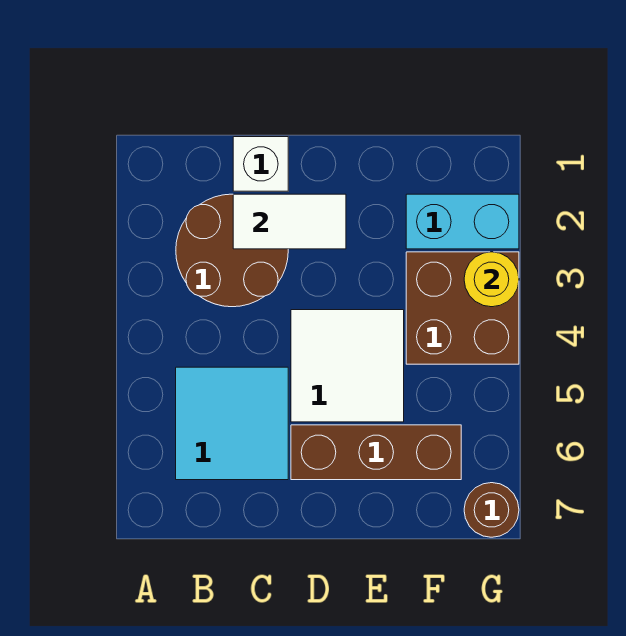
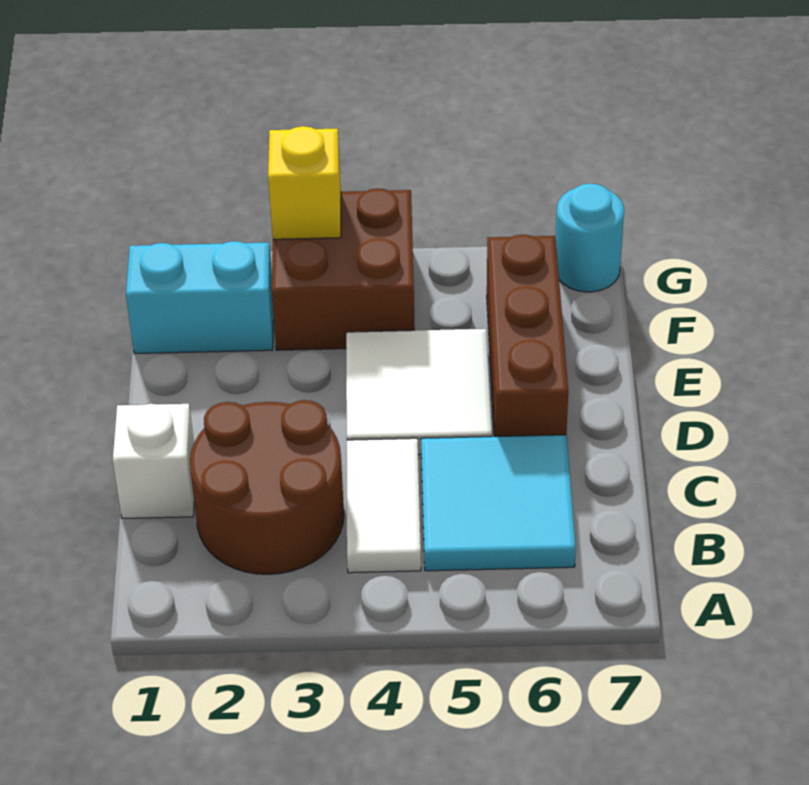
white 1x2 tile [233,194,346,249] -> white 1x2 tile moved to [347,438,421,573]
cyan 1x2 brick [406,194,519,249] -> cyan 1x2 brick turned to [126,241,274,354]
yellow 1x1 round brick [464,252,519,307] -> yellow 1x1 brick [268,126,341,239]
brown 1x1 round brick [464,483,519,537] -> cyan 1x1 round brick [556,183,624,292]

